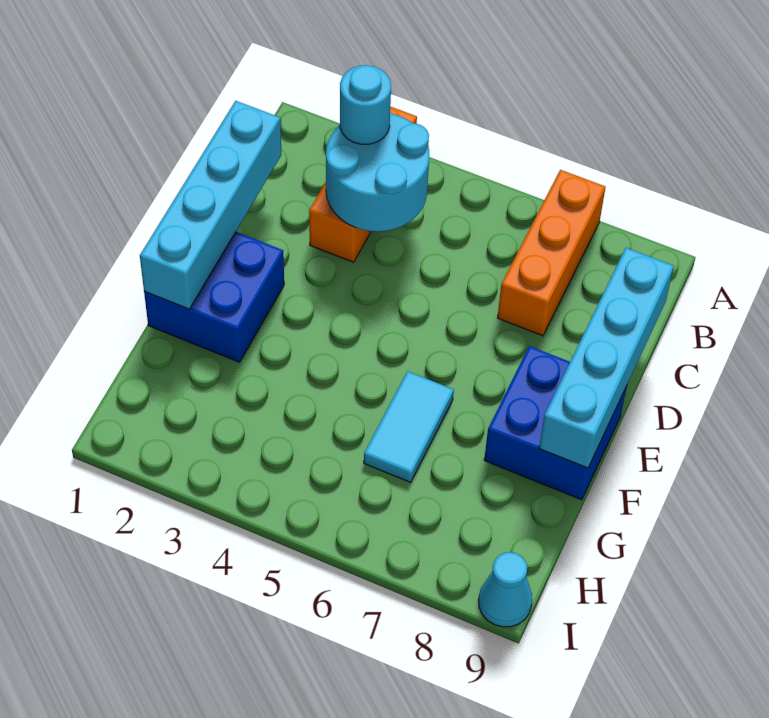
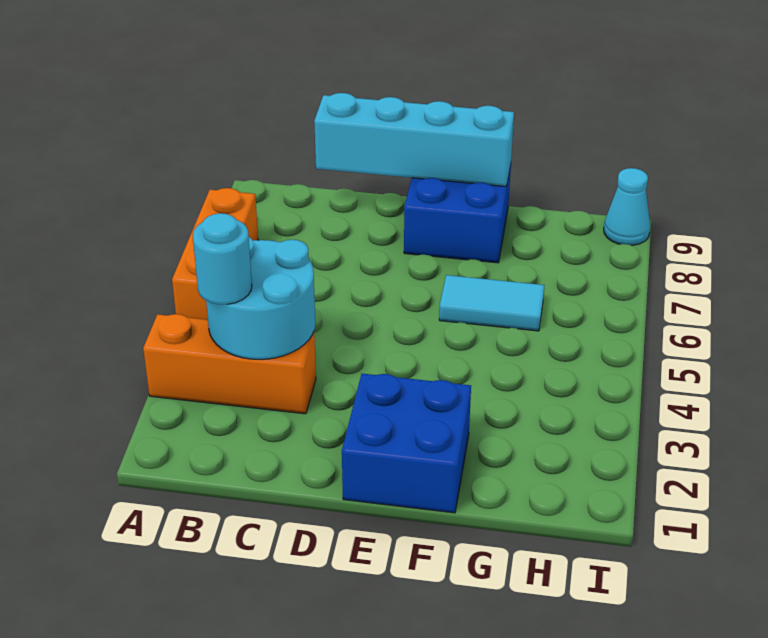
orange 1x3 brick [497,170,605,336] -> orange 1x3 brick turned to [172,188,258,320]
cyan 1x4 brick [140,101,281,309] -> none

